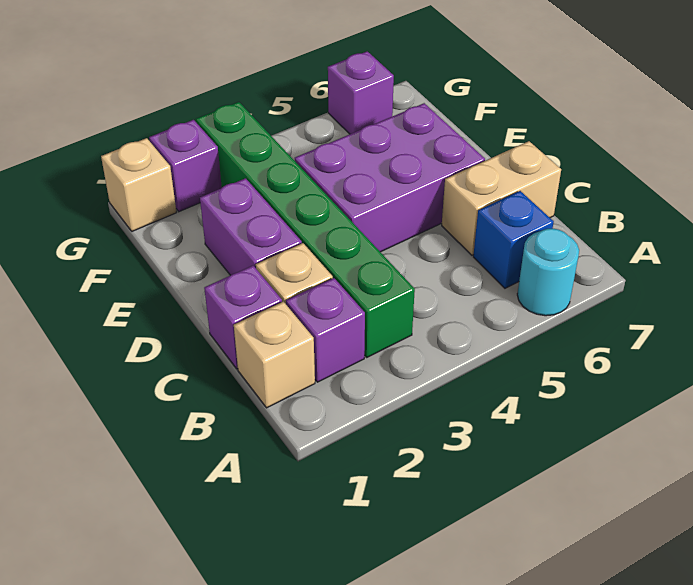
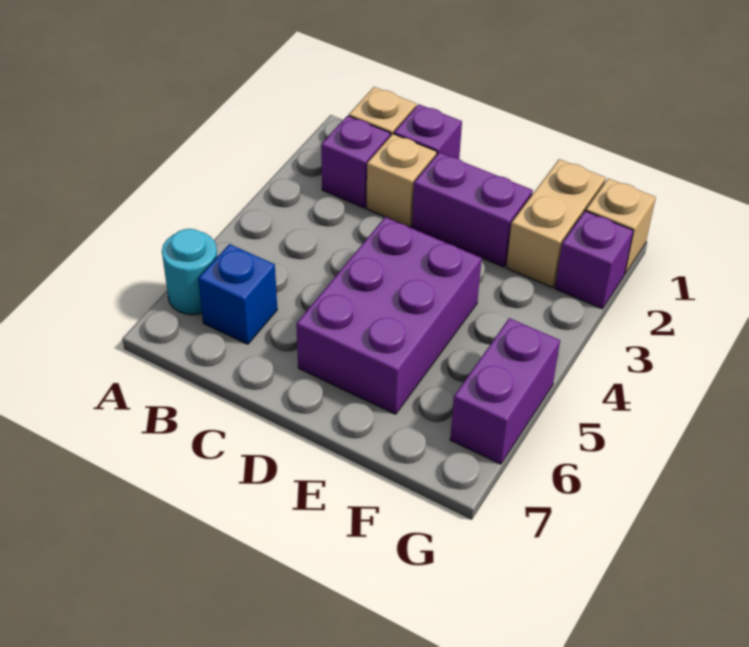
green 1x6 brick [196,102,415,357] -> none
tan 1x2 brick [442,141,561,255] -> tan 1x2 brick moved to [506,159,606,288]
purple 1x1 brick [328,51,394,134] -> purple 1x2 brick [450,318,560,464]

